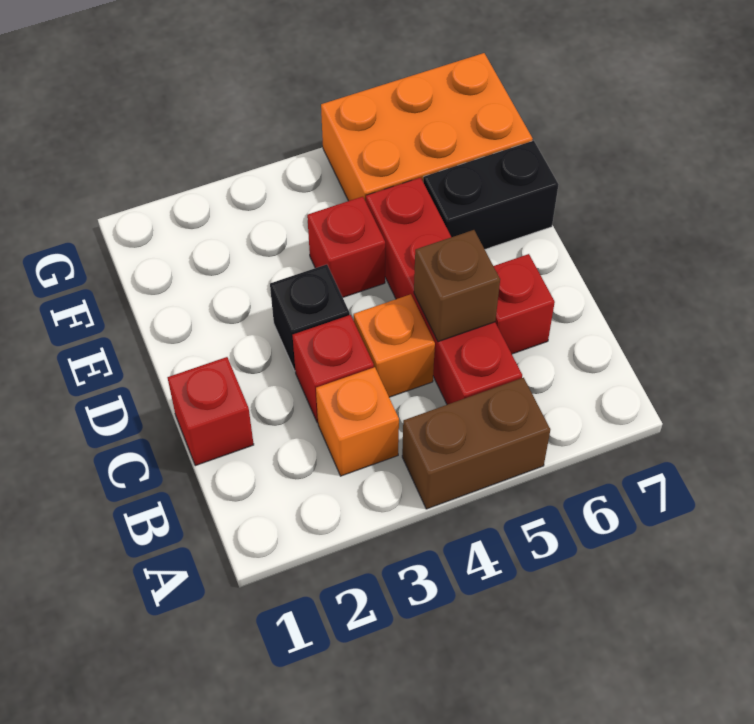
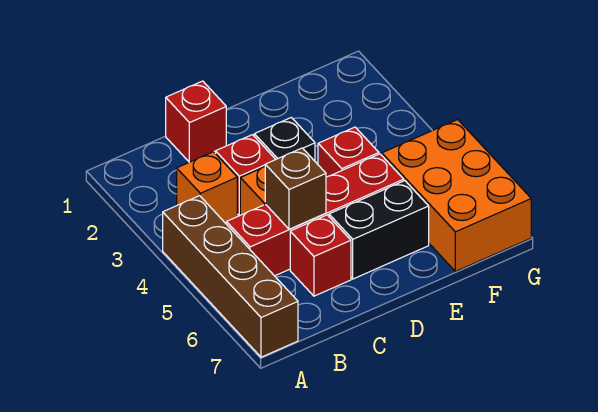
brown 1x2 brick [402,378,550,509] -> brown 1x4 brick [163,196,298,357]
black 1x2 brick [423,141,558,249] -> black 1x2 brick turned to [329,181,429,279]

